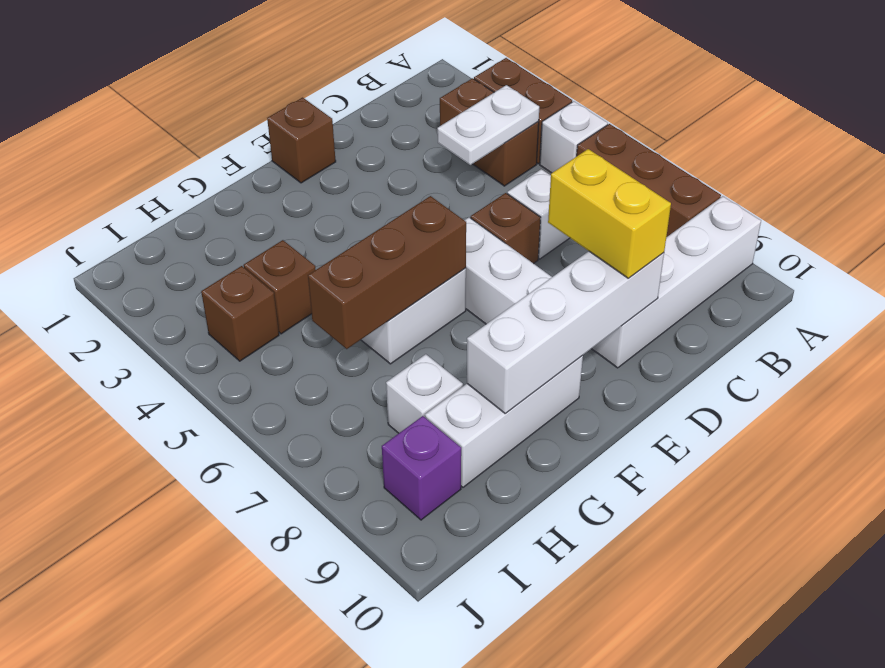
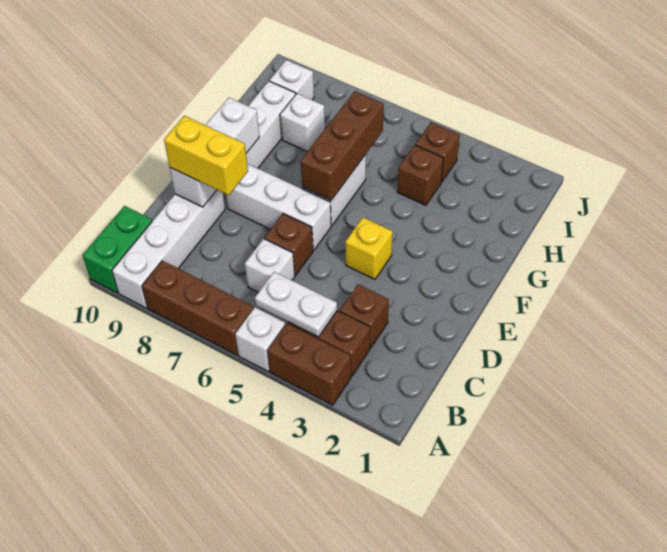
none -> green 1x2 brick [82,206,152,293]
white 1x2 plate [437,85,539,165] -> white 1x2 plate turned to [255,272,337,337]
white 1x4 brick [467,251,664,414] -> white 1x3 brick [170,98,259,207]
brown 1x1 brick [267,97,336,183] -> brown 1x1 brick moved to [340,284,389,348]
none -> yellow 1x1 brick [345,217,393,279]
purple 1x1 brick [382,416,461,520] -> white 1x1 brick [270,60,314,100]

